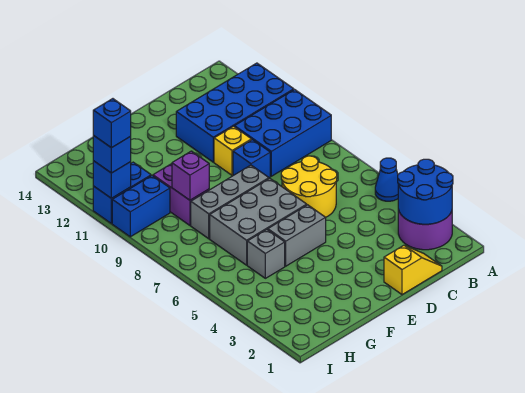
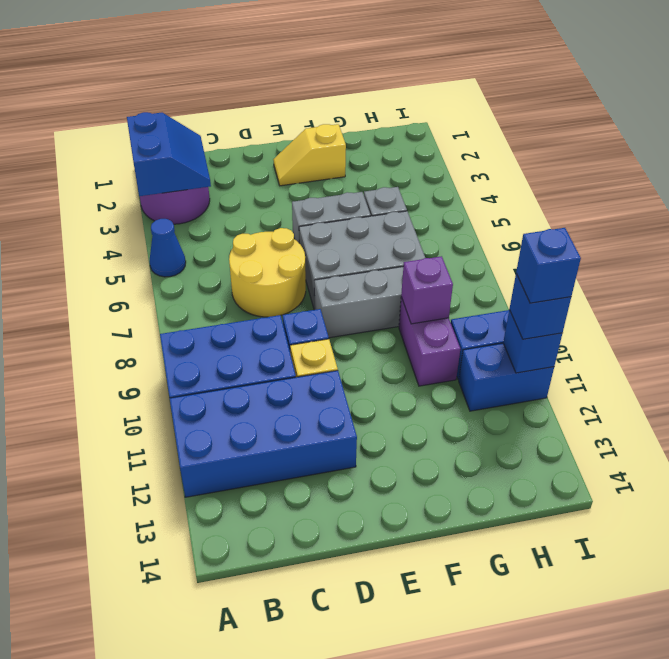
blue 2x2 round brick [398,159,453,224] -> blue 2x2 slope [127,112,211,196]
yellow 1x2 slope [384,245,442,295] -> yellow 1x2 slope moved to [273,124,346,186]

